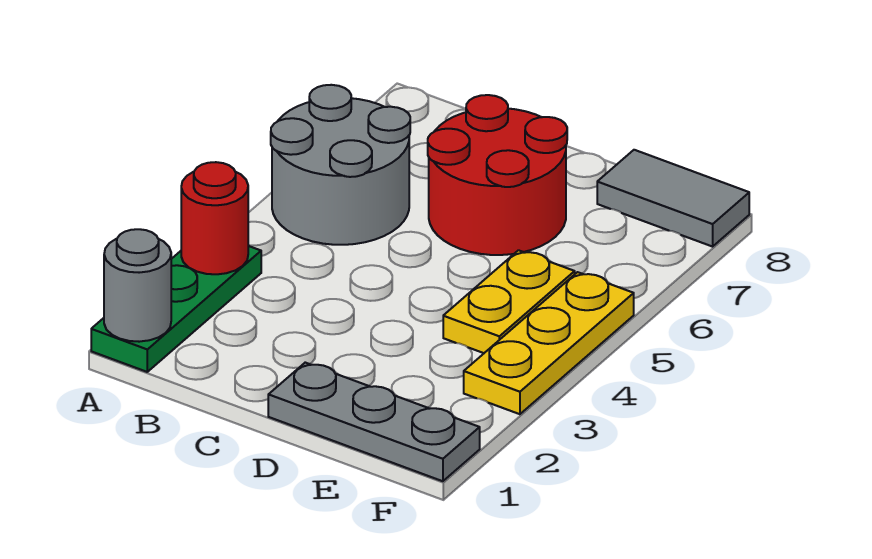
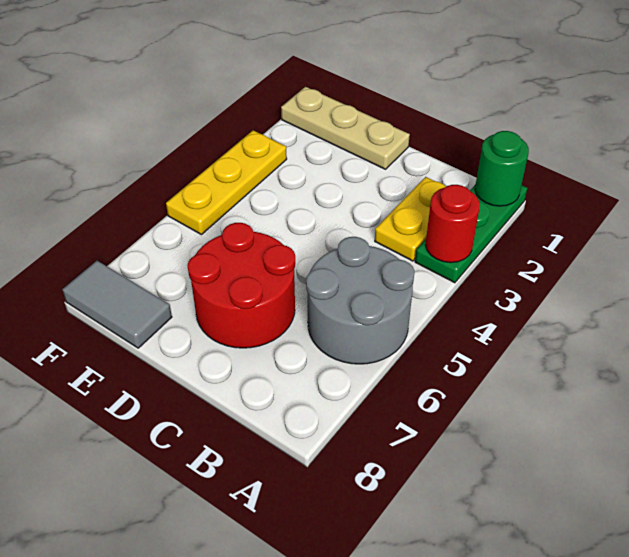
grey 1x1 round brick [104,229,171,342] -> green 1x1 round brick [475,131,529,206]
grey 1x3 plate [268,363,480,481] -> tan 1x3 plate [281,87,410,169]
yellow 1x2 plate [443,250,575,353] -> yellow 1x2 plate moved to [375,177,446,261]

